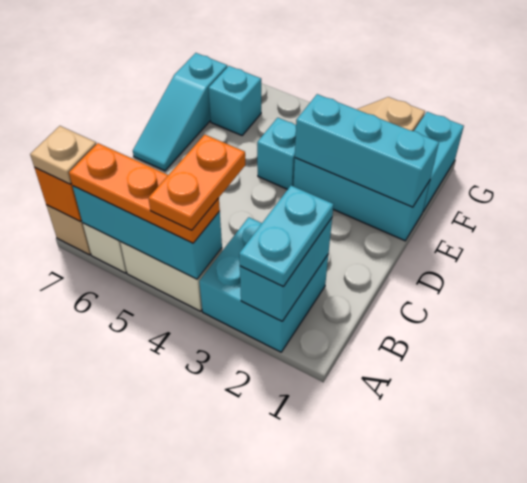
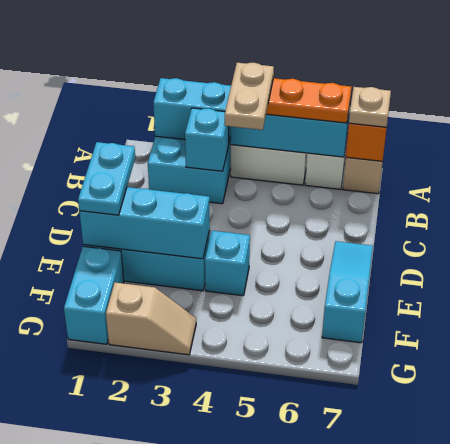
cyan 1x2 brick [240,218,332,321] -> cyan 1x2 brick turned to [153,78,231,141]
cyan 1x2 plate [239,185,334,287] -> cyan 1x2 plate moved to [78,142,135,215]
orange 1x2 plate [148,135,245,230] -> tan 1x2 plate [225,63,274,130]
cyan 1x1 brick [208,66,261,135] -> cyan 1x1 brick moved to [185,108,229,171]

